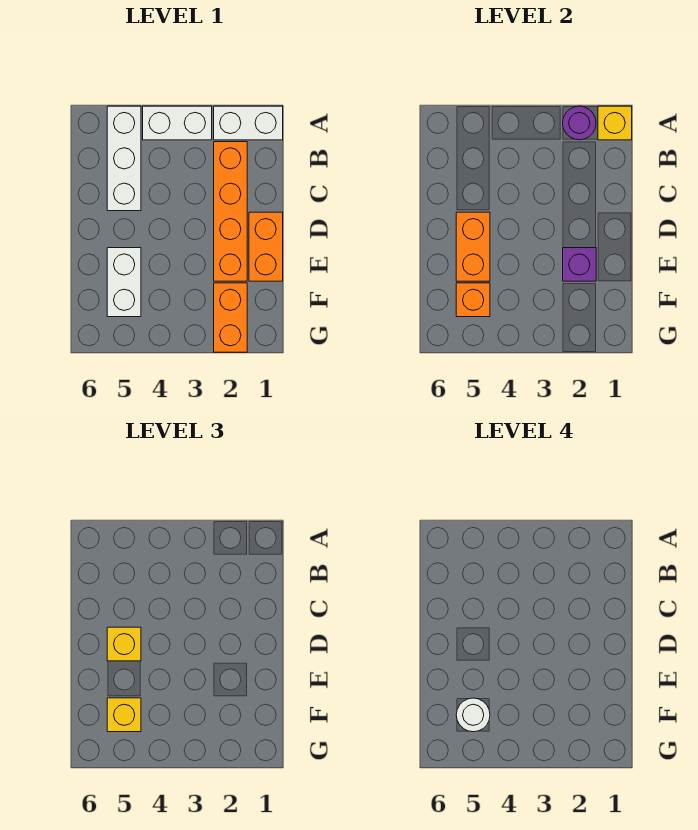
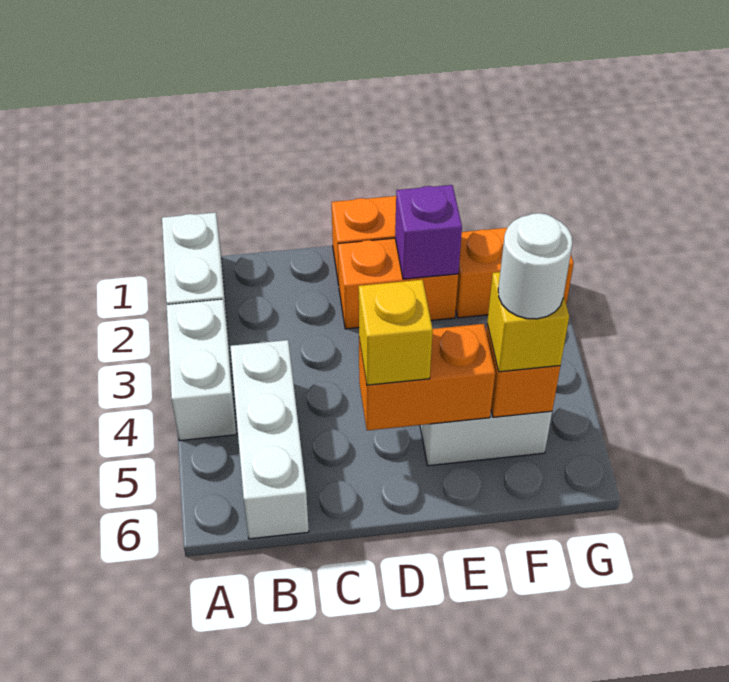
yellow 1x1 brick [598,106,632,140] -> none
purple 1x1 round brick [563,106,596,140] -> none
white 1x3 brick [107,106,141,211] -> white 1x3 brick turned to [230,340,309,539]
orange 1x4 brick [214,142,247,281] -> orange 1x2 brick [338,238,458,329]

